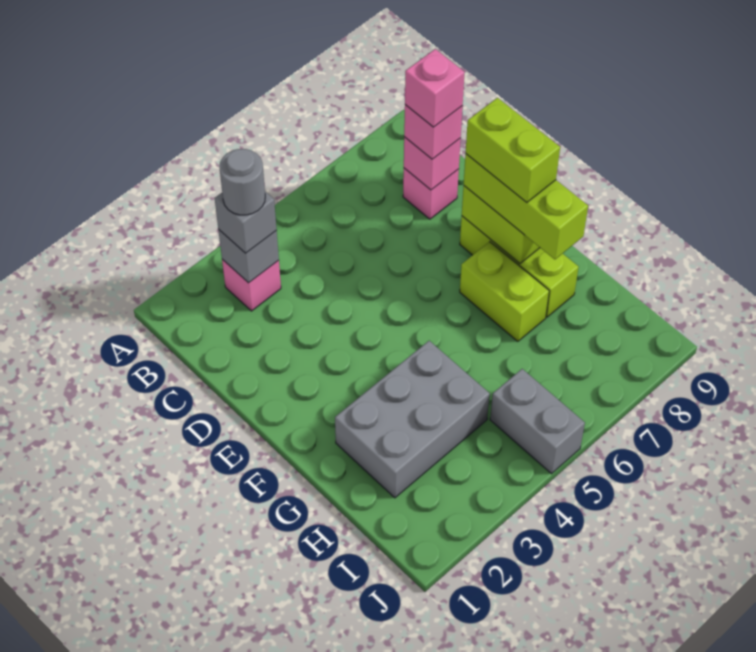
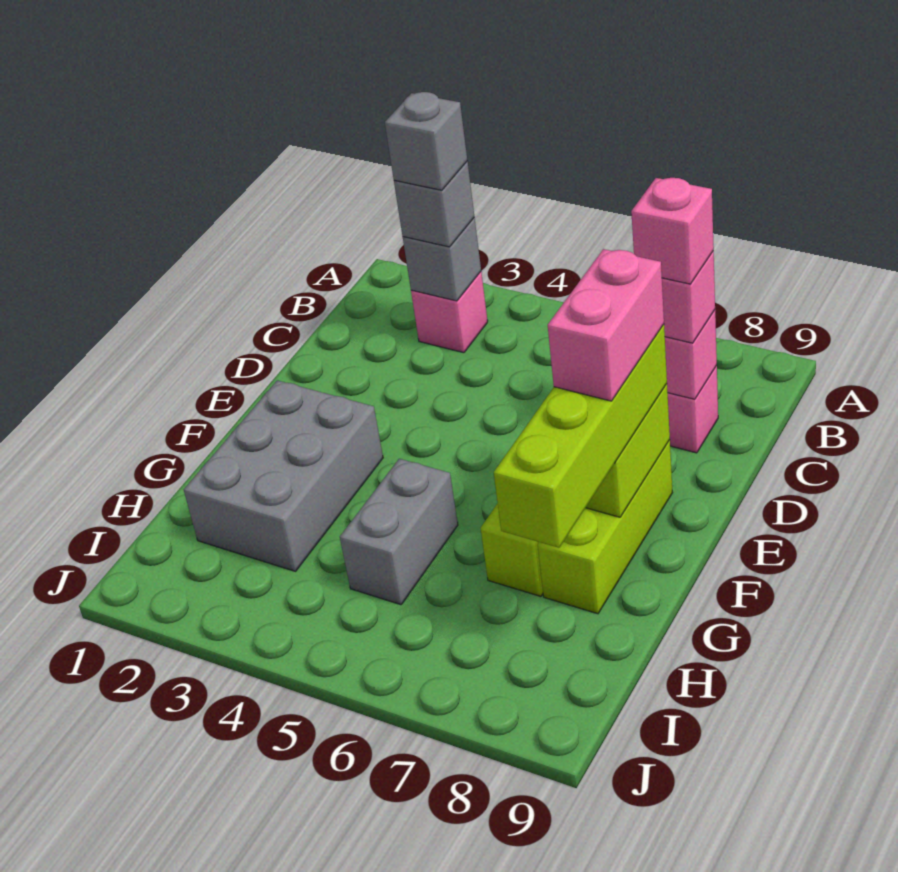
grey 1x1 round brick [220,149,265,215] -> grey 1x1 brick [385,92,467,190]
lime 1x3 brick [464,154,588,259] -> lime 1x4 brick [494,324,667,548]
lime 1x2 brick [466,98,560,202] -> pink 1x2 brick [548,249,664,401]
grey 2x3 brick [335,341,490,498] -> grey 2x3 brick turned to [184,380,383,571]
grey 1x2 brick [490,369,585,474] -> grey 1x2 brick moved to [340,459,458,605]

